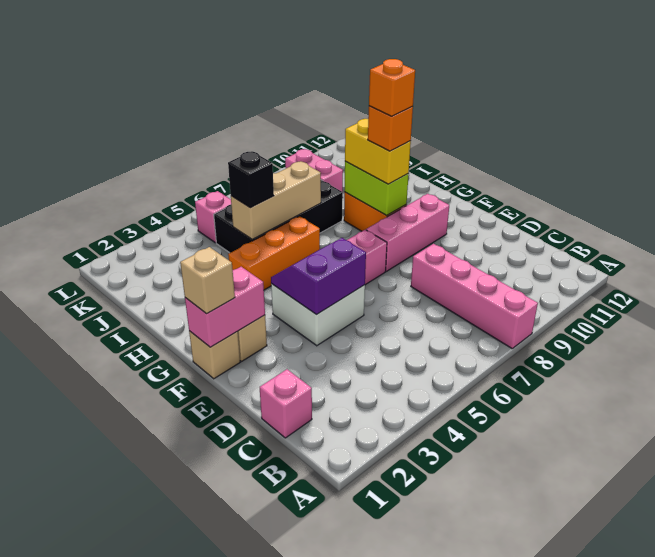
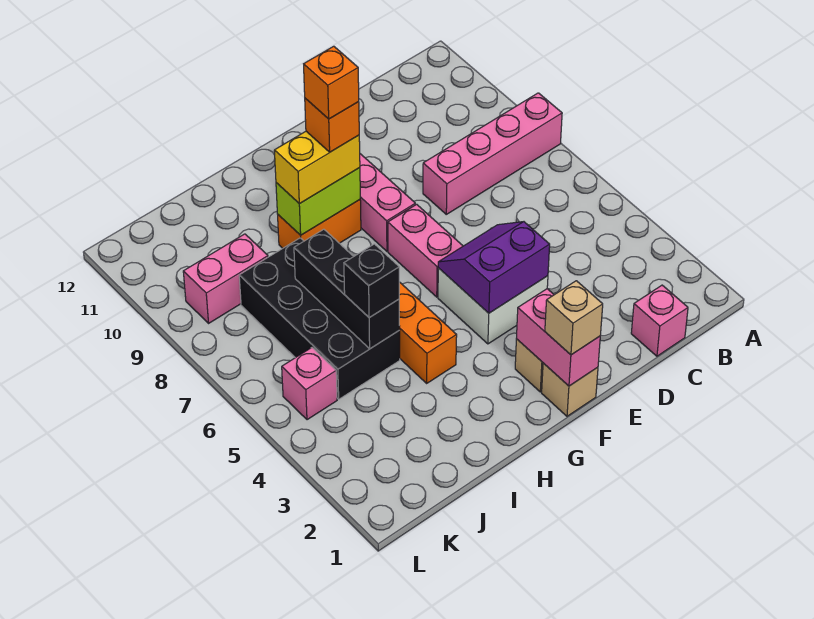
purple 2x2 slope [271,238,366,315] -> purple 2x2 slope turned to [438,222,550,313]
tan 1x3 brick [231,162,321,240] -> black 1x3 brick [294,229,400,349]

